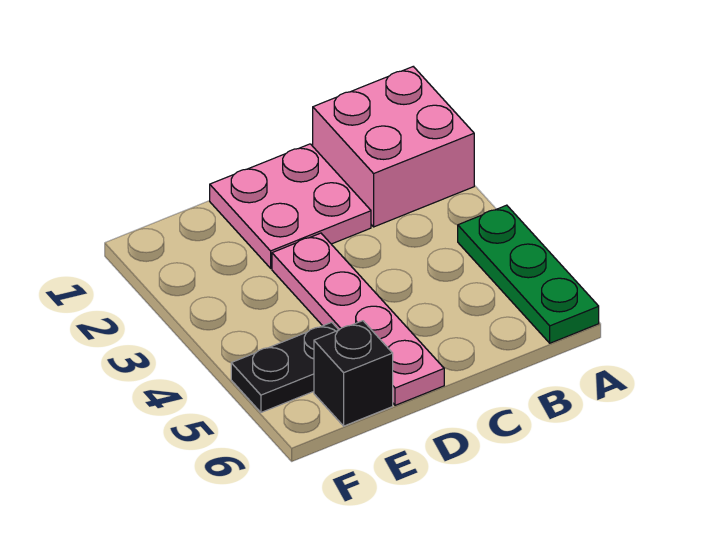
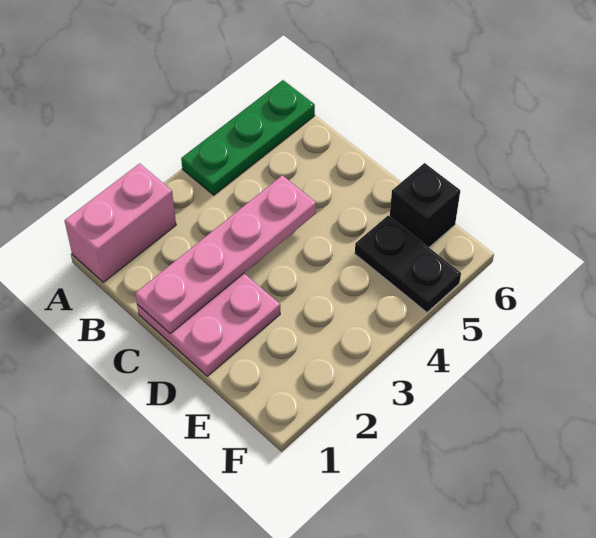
pink 2x2 brick [313,67,474,227] -> pink 1x2 brick [65,163,176,282]
pink 1x4 plate [272,233,444,405] -> pink 1x4 plate moved to [135,175,316,333]

